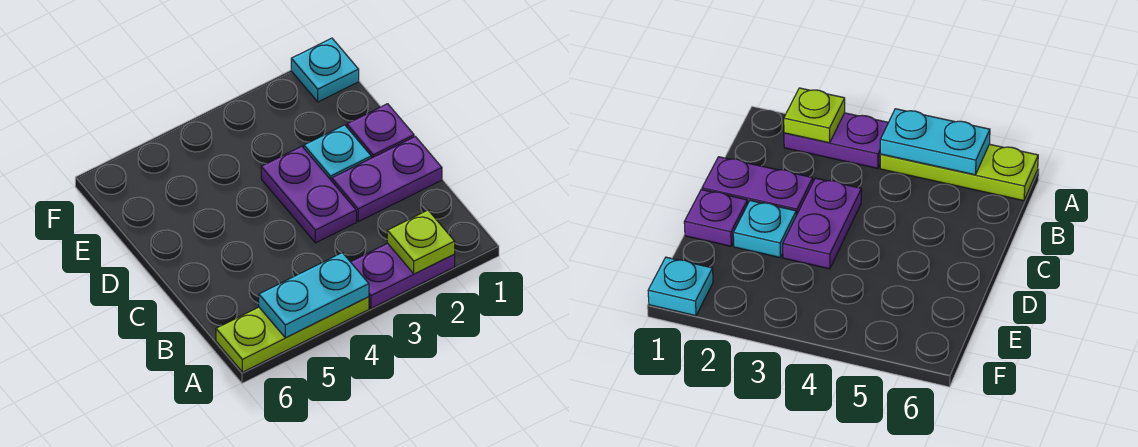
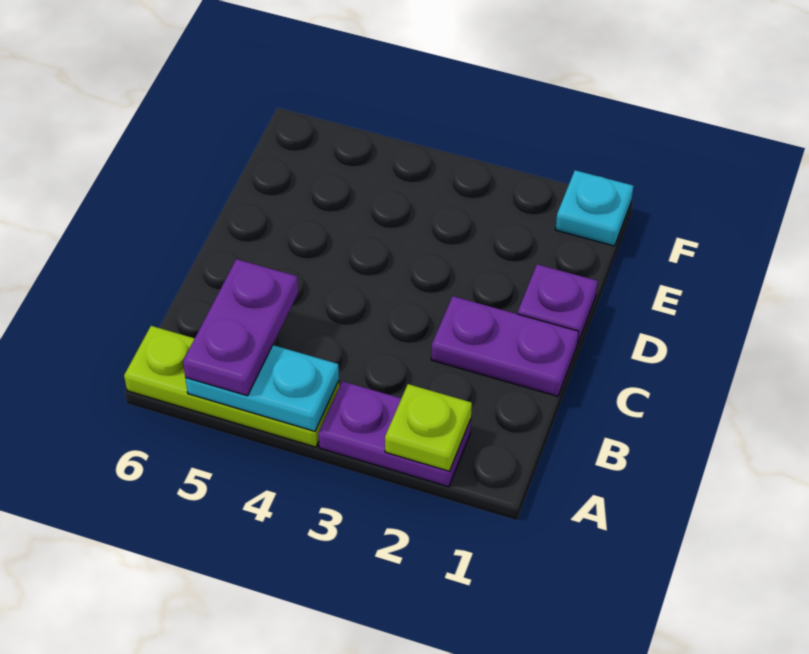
purple 1x2 plate [261,146,356,243] -> purple 1x2 plate moved to [183,259,298,396]
cyan 1x1 plate [304,125,371,181] -> none

